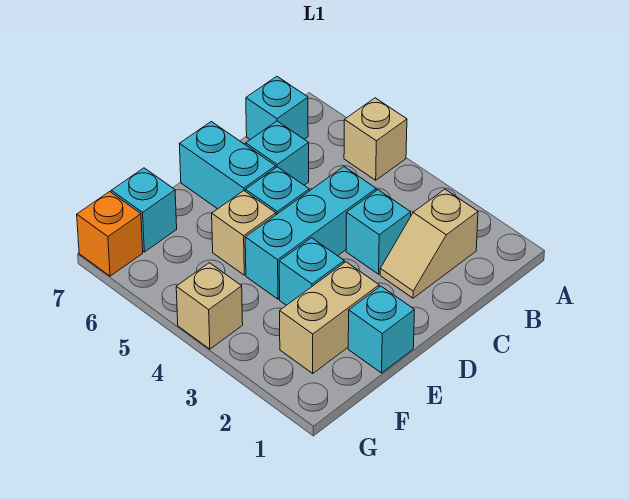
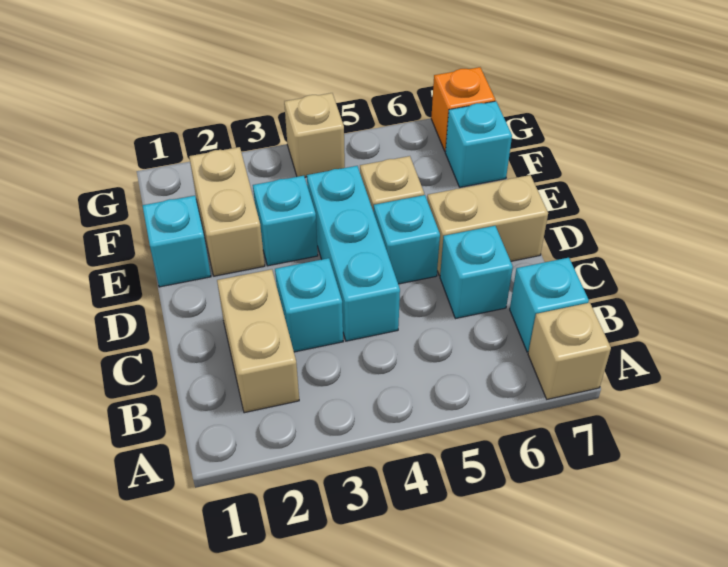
tan 1x1 brick [344,98,407,180] -> tan 1x1 brick moved to [528,303,611,399]
tan 1x2 slope [380,189,478,298] -> tan 1x2 brick [217,269,299,413]
cyan 1x2 brick [180,122,276,209] -> tan 1x2 brick [427,175,548,276]

